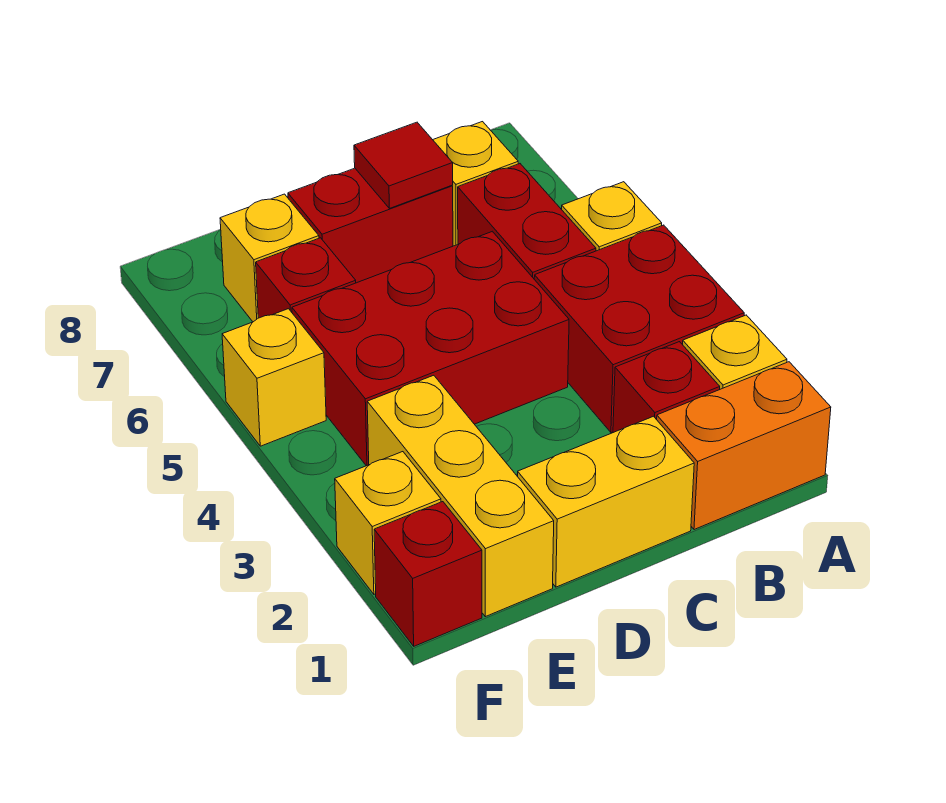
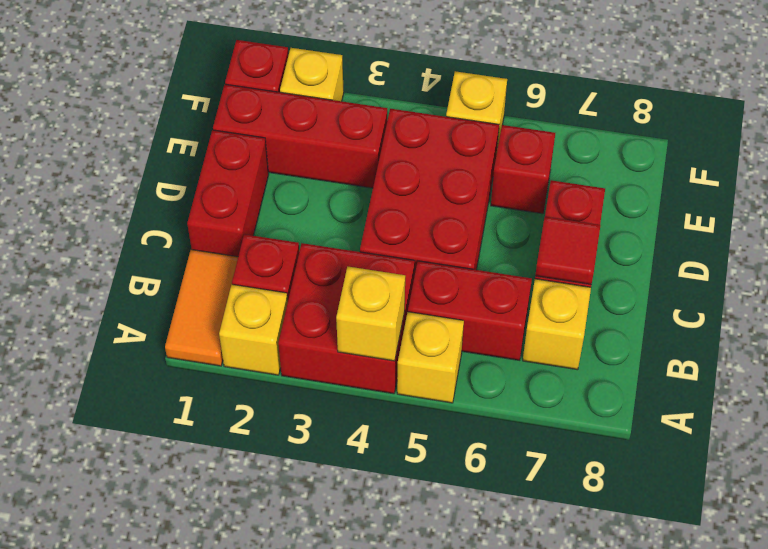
orange 1x2 brick [657,362,831,530] -> orange 1x2 tile [165,250,238,366]
yellow 1x2 brick [518,416,694,587] -> red 1x2 brick [187,130,269,257]
yellow 1x3 brick [367,375,554,617] -> red 1x3 brick [213,84,387,188]
yellow 1x1 brick [220,194,319,322] -> yellow 1x1 brick moved to [336,267,405,361]

